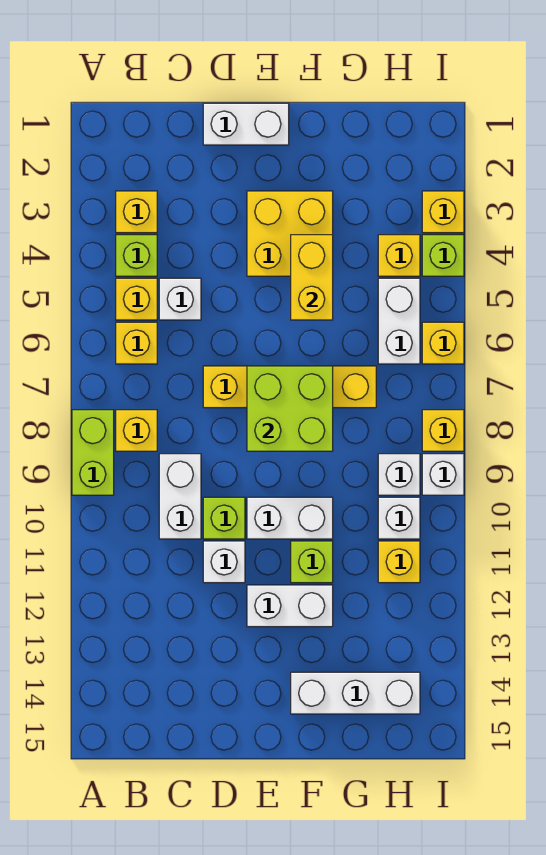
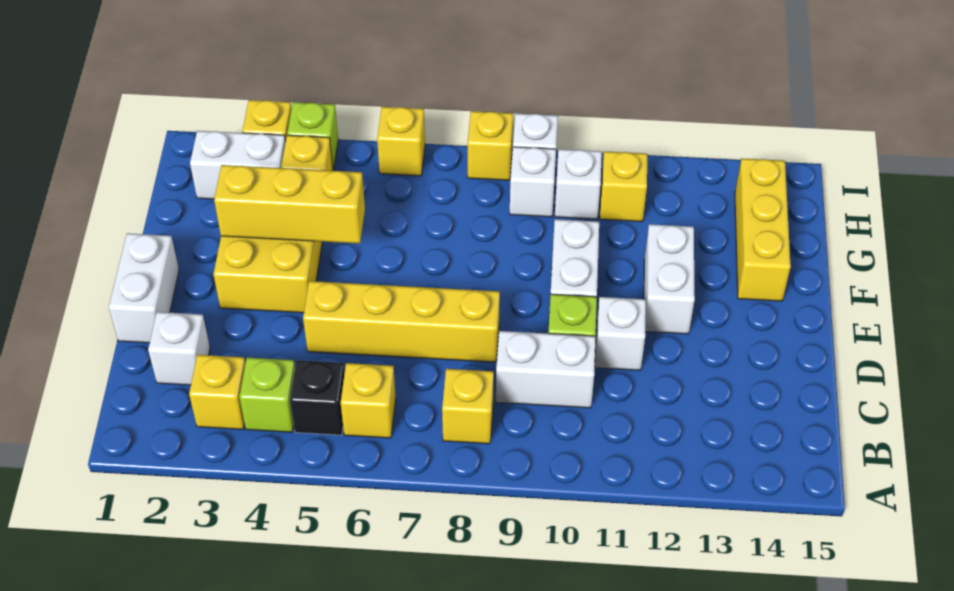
lime 1x2 brick [72,410,114,495] -> none
yellow 1x1 brick [116,278,157,320] -> black 1x1 brick [290,360,345,435]
white 1x1 brick [159,278,201,320] -> white 1x1 brick moved to [148,312,210,385]
yellow 1x4 brick [203,366,376,408] -> yellow 1x4 brick turned to [303,281,500,362]
lime 2x2 brick [247,366,333,451] -> none
yellow 1x2 brick [291,235,333,320] -> yellow 1x3 brick [214,165,365,244]
lime 1x1 brick [291,541,333,583] -> none
white 1x3 brick [291,672,420,714] -> yellow 1x3 brick [735,158,791,301]
white 1x2 brick [378,278,420,364] -> white 1x2 brick moved to [190,131,286,199]

